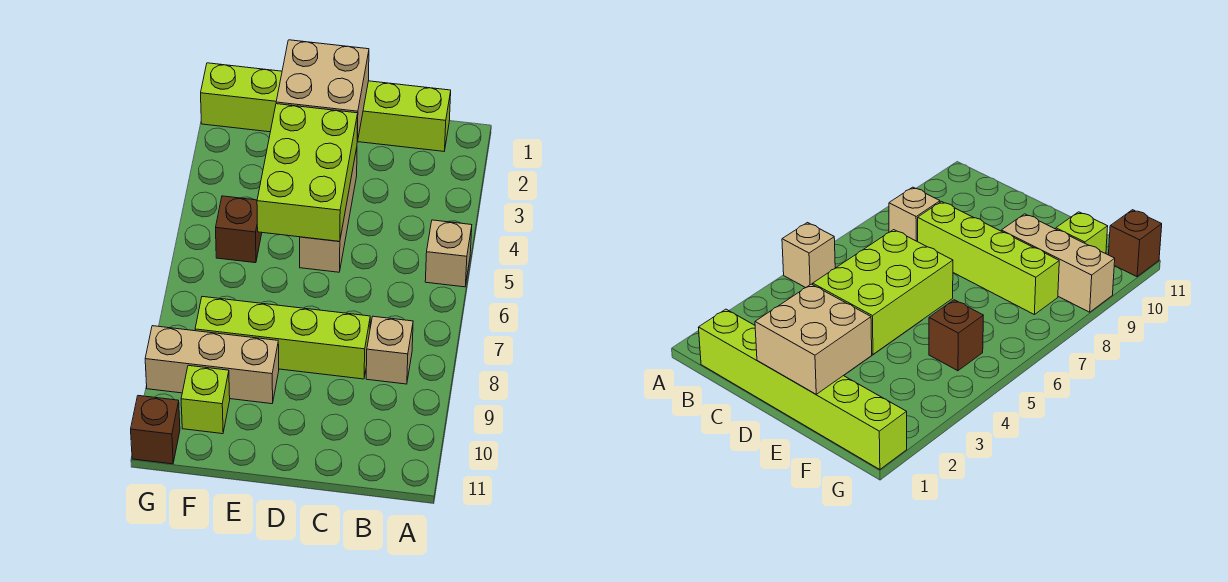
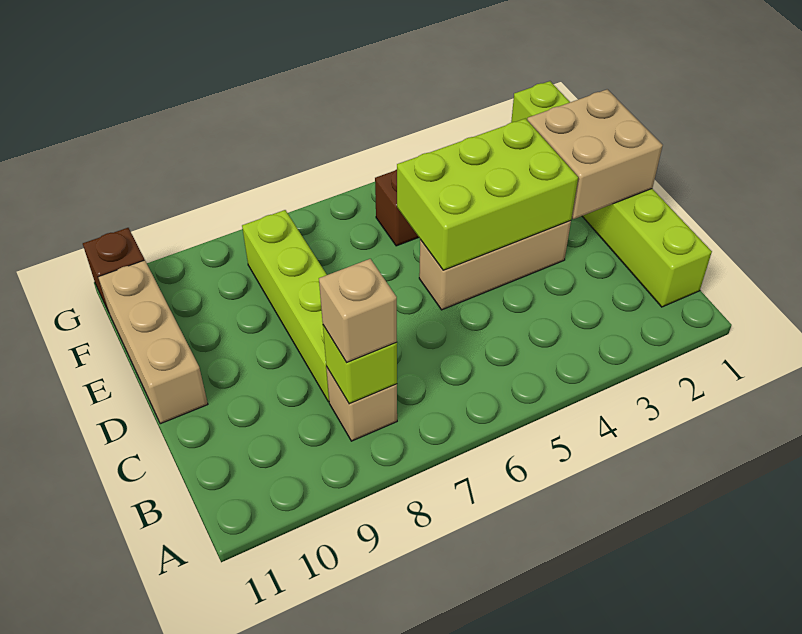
tan 1x1 brick [425,220,472,287] -> tan 1x1 brick moved to [319,259,397,362]
tan 1x3 brick [145,326,279,404] -> tan 1x3 brick moved to [98,260,208,424]
lime 1x1 brick [181,365,230,434] -> lime 1x1 brick moved to [323,325,397,404]

